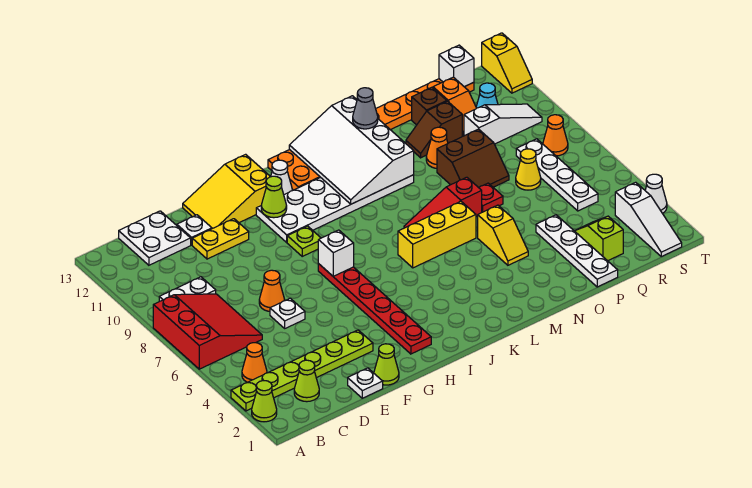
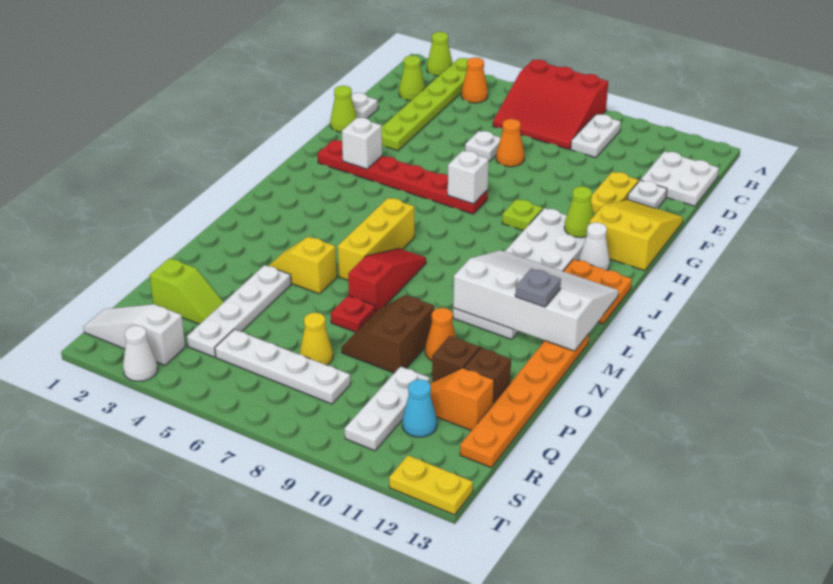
grey 1x1 cone [353,88,378,129] -> grey 1x1 plate [515,269,561,307]
white 1x4 plate [536,215,618,287] -> white 1x4 plate turned to [187,265,291,357]
white 1x3 slope [464,104,542,144] -> white 1x3 plate [345,366,430,451]
white 1x1 brick [439,45,474,87] -> white 1x1 brick moved to [342,118,382,169]
orange 1x1 cone [543,115,568,156] -> none
yellow 1x2 slope [482,33,532,93] -> yellow 1x2 plate [389,455,473,515]

